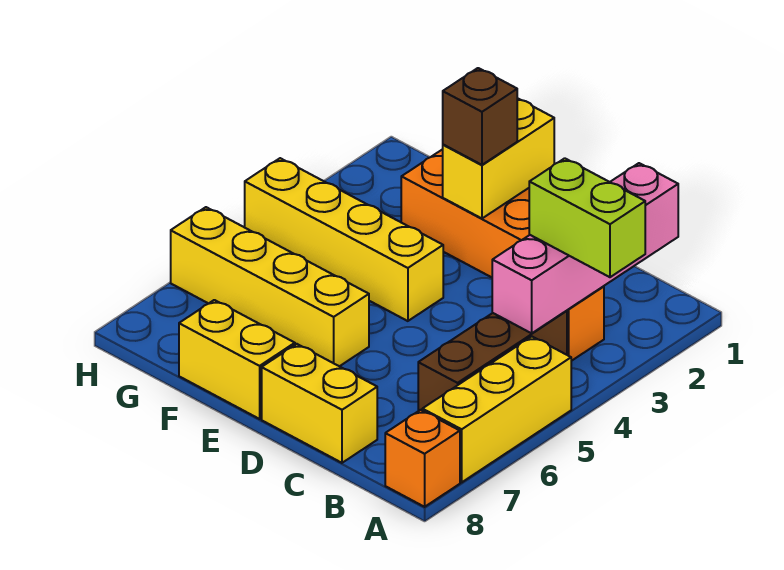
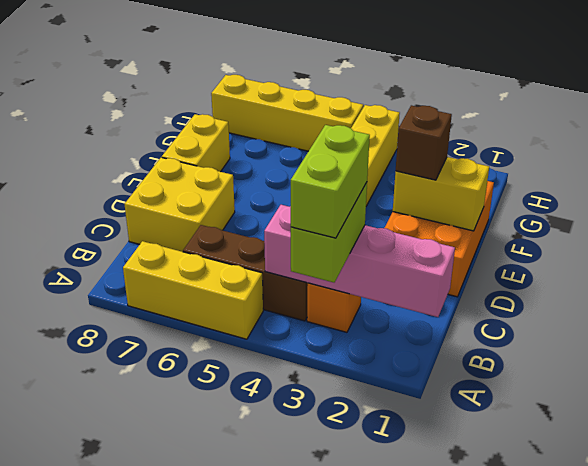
none -> lime 1x2 brick [291,125,370,238]
orange 1x1 brick [385,410,460,507] -> none
yellow 1x2 brick [262,344,377,463] -> yellow 2x2 brick [125,157,235,252]
yellow 1x4 brick [171,207,369,366] -> yellow 1x4 brick turned to [211,75,363,151]

